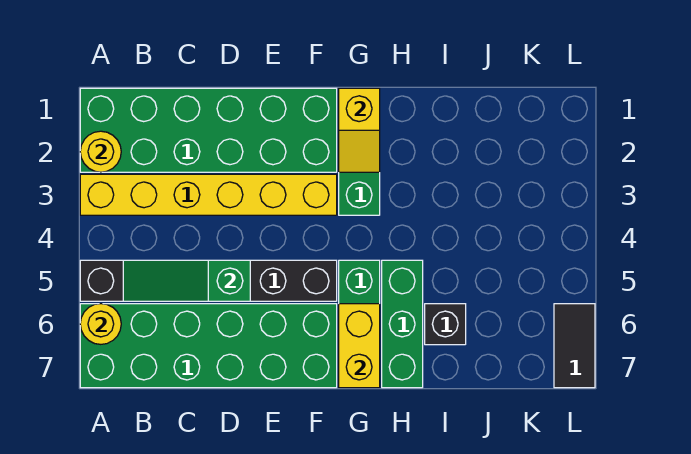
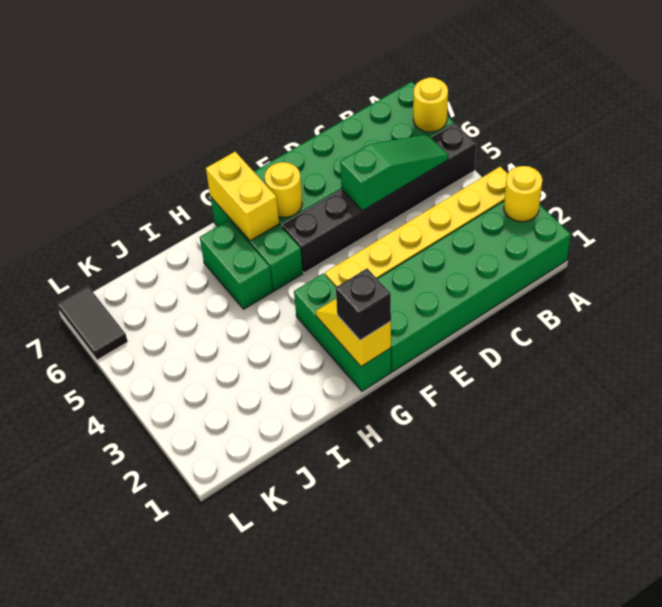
none -> yellow 1x1 round brick [265,162,302,218]
green 1x3 brick [382,260,423,388] -> green 1x2 brick [200,220,273,309]
black 1x1 brick [425,304,466,345] -> black 1x1 brick moved to [336,268,391,340]

